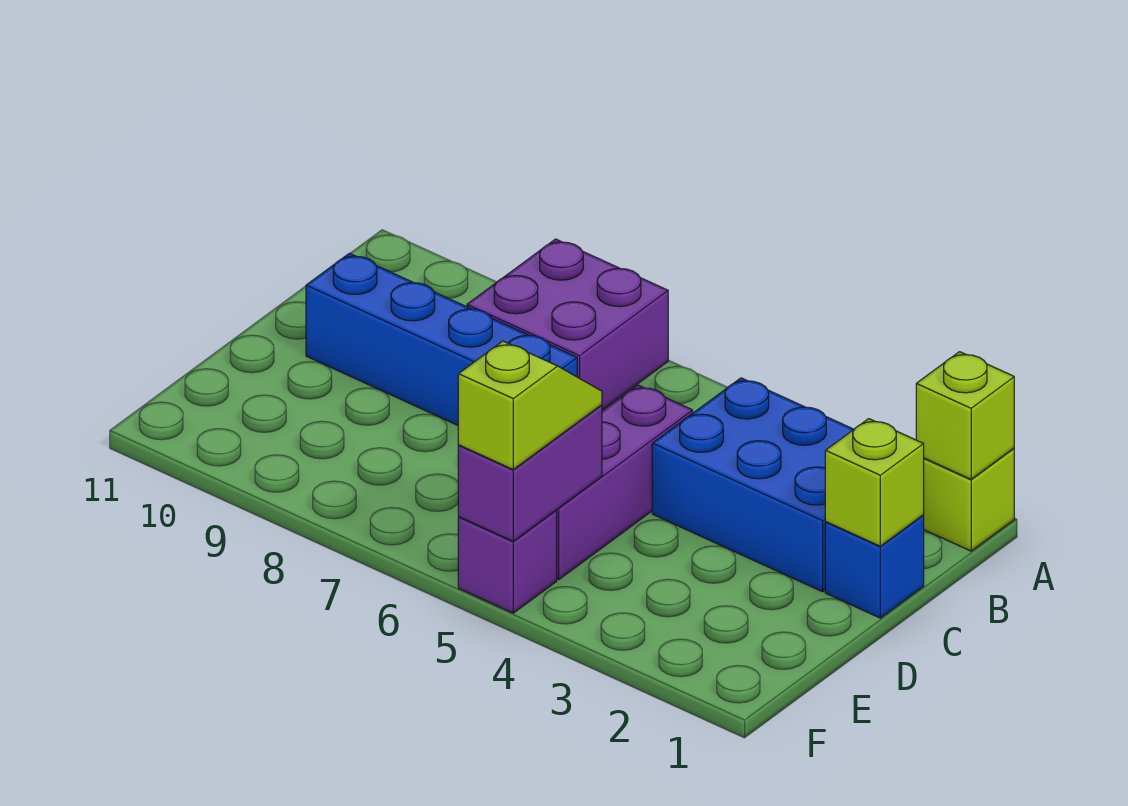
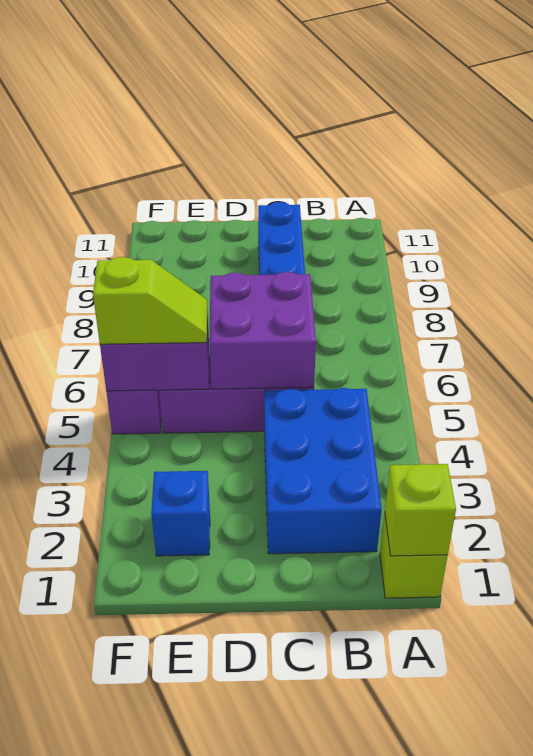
purple 2x2 brick [467,239,668,410] -> purple 2x2 brick moved to [209,272,316,389]
blue 1x1 brick [825,515,924,618] -> blue 1x1 brick moved to [151,471,210,556]
lime 1x1 brick [825,419,924,546] -> none

